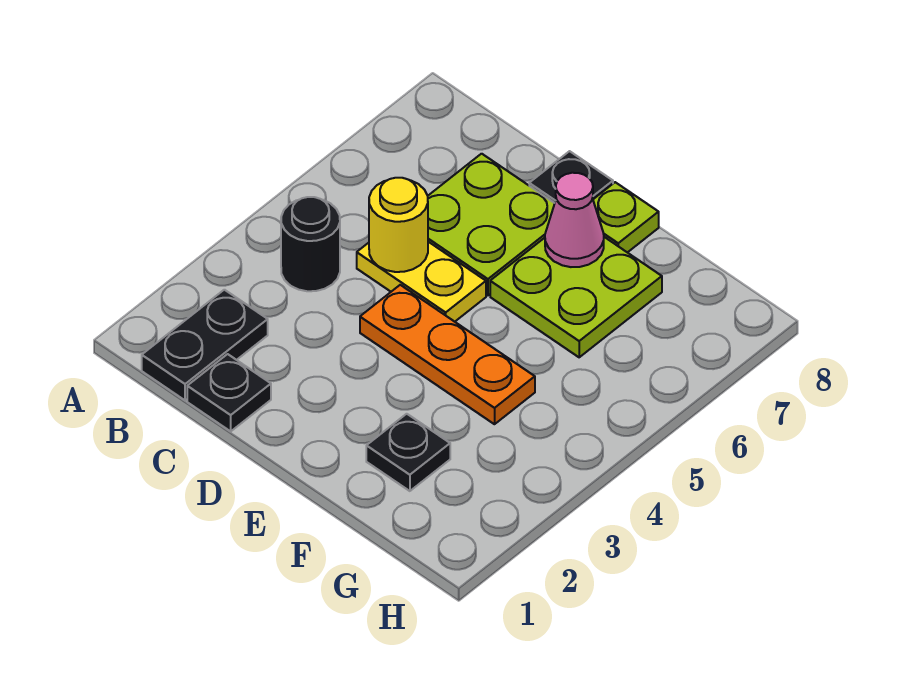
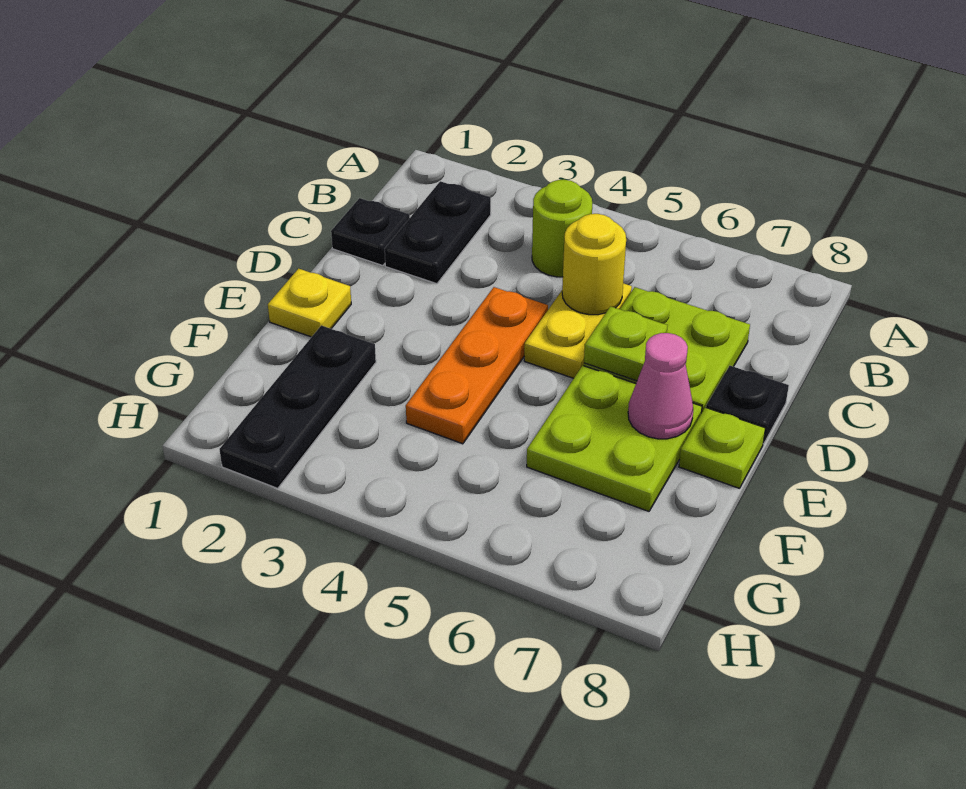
black 1x2 plate [142,290,268,400] -> black 1x2 plate turned to [385,181,491,284]
black 1x1 round brick [281,197,340,291] -> lime 1x1 round brick [532,180,592,277]
none -> lime 1x1 plate [584,306,668,381]
none -> yellow 1x1 plate [268,269,351,337]
black 1x1 plate [366,414,450,491] -> black 1x3 plate [219,325,376,488]

